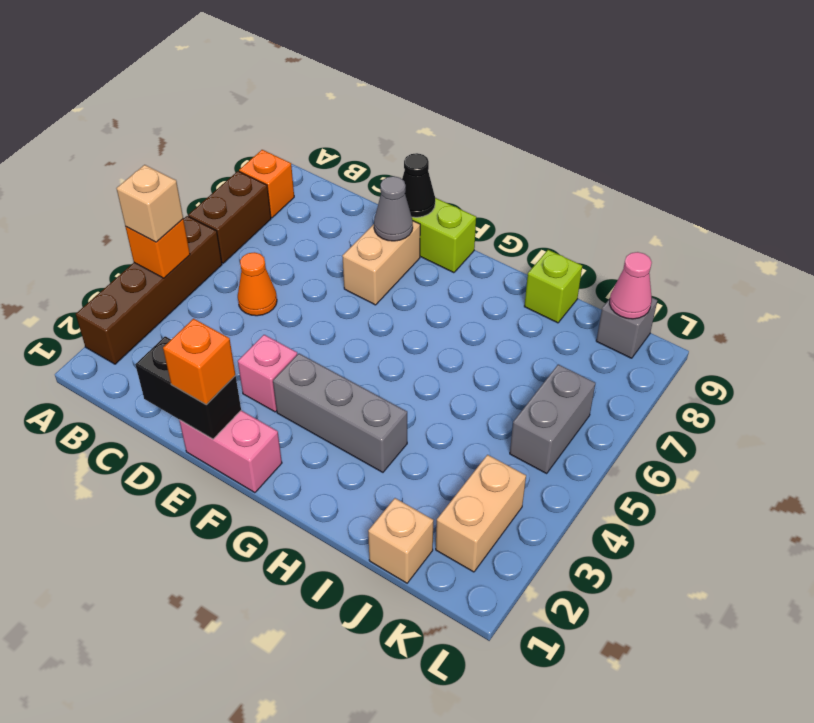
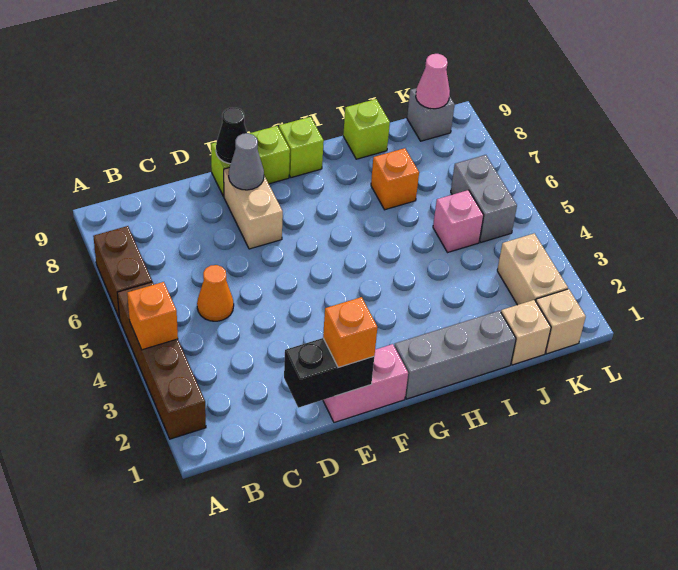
tan 1x1 brick [116,165,183,242] -> tan 1x1 brick moved to [536,289,586,354]
orange 1x1 brick [239,150,294,218] -> orange 1x1 brick moved to [371,148,419,210]
pink 1x1 brick [238,335,297,412] -> pink 1x1 brick moved to [433,190,484,253]
grey 1x3 brick [273,354,407,472] -> grey 1x3 brick moved to [394,311,516,399]
none -> lime 1x1 brick [279,117,324,178]

